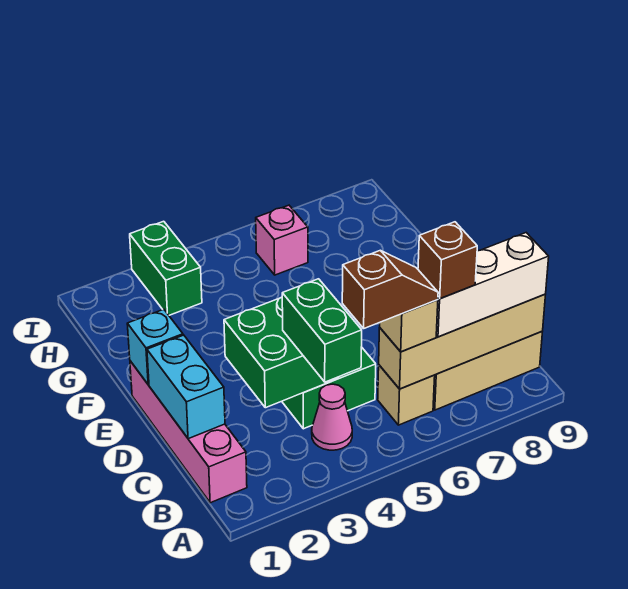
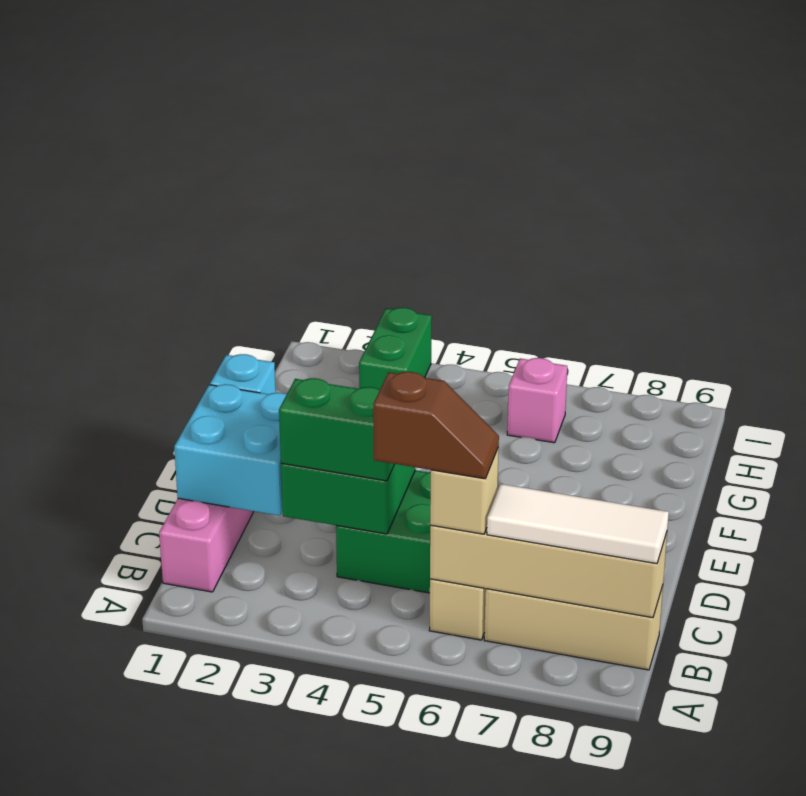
pink 1x1 cone [312,384,352,450] -> none
green 1x2 brick [282,279,362,382] -> green 1x2 brick turned to [279,378,395,481]
white 1x3 brick [436,233,549,337] -> white 1x3 tile [487,484,669,564]
brown 1x1 brick [418,222,477,298] -> none
cyan 1x2 brick [147,335,225,439] -> cyan 2x2 brick [174,384,287,516]

